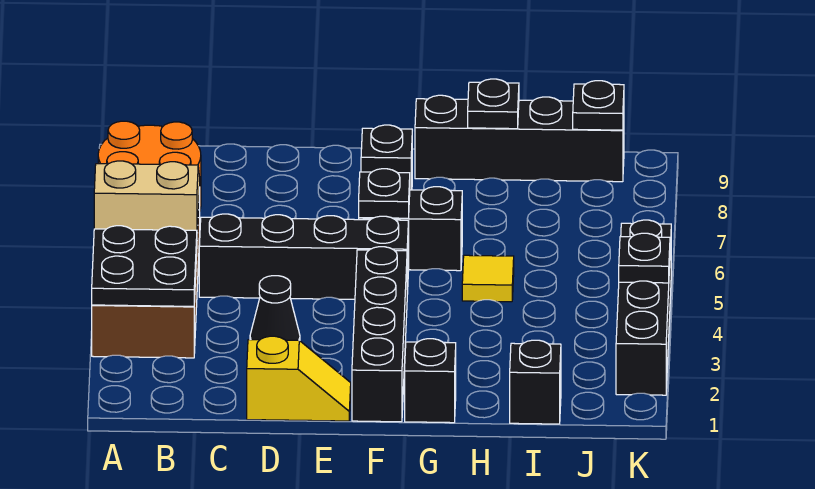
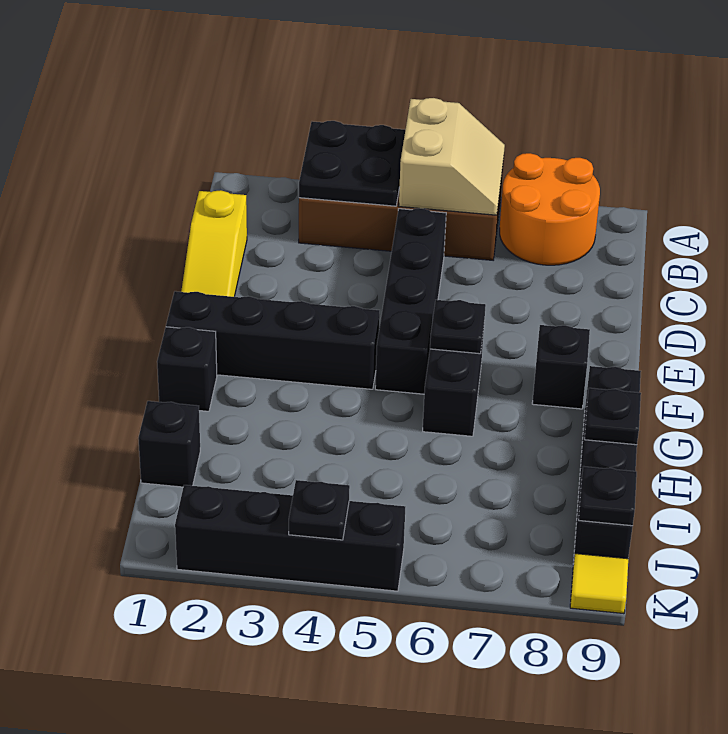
yellow 1x2 slope [247,336,351,421] -> yellow 1x3 slope [181,190,247,297]
black 1x1 cone [250,276,300,341] -> none
yellow 1x1 tile [462,255,514,302] -> yellow 1x1 tile moved to [570,554,628,614]

